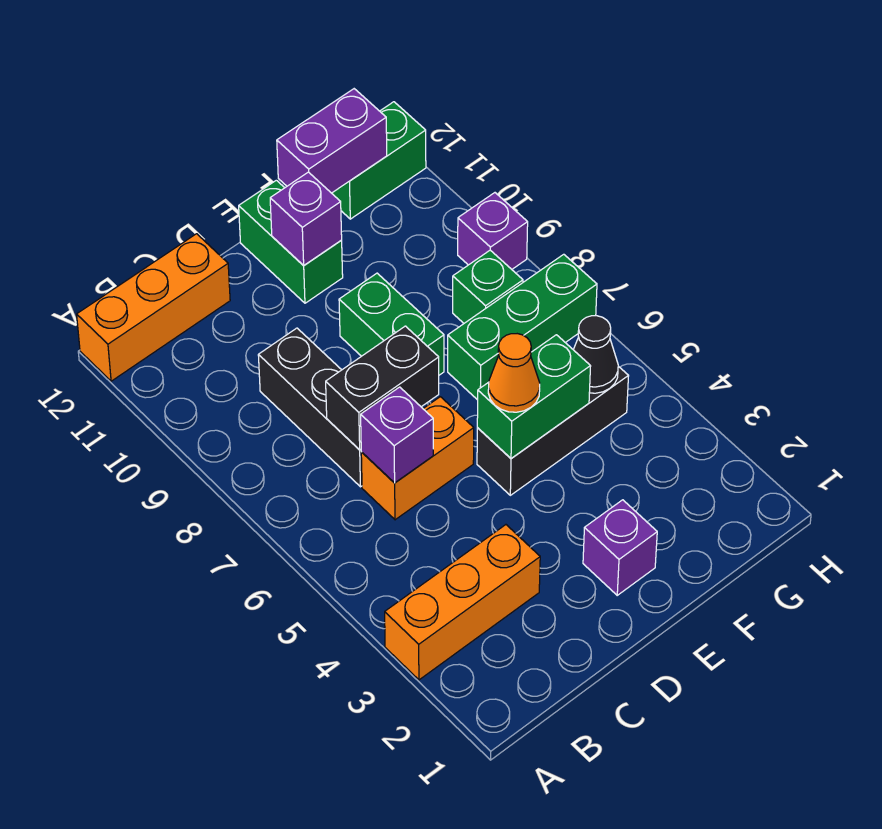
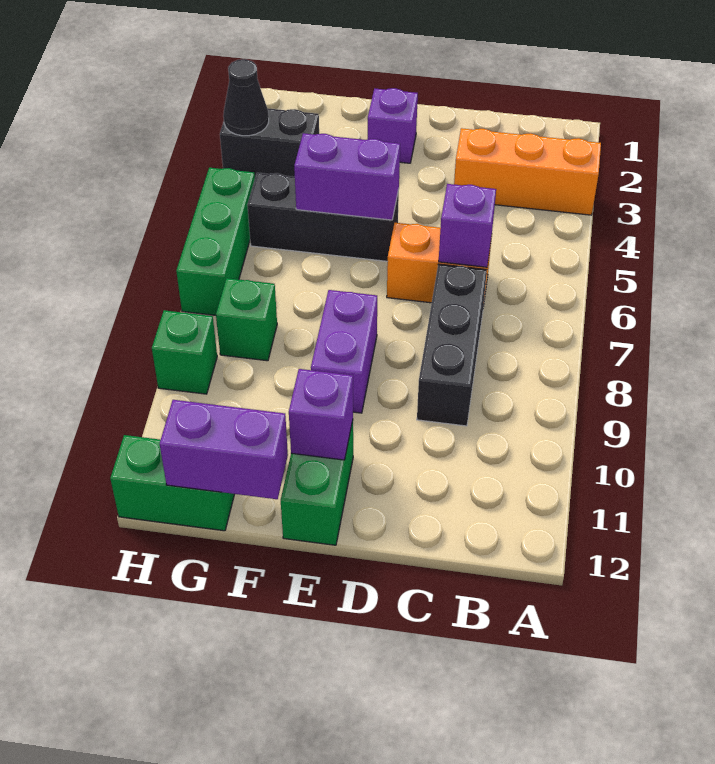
orange 1x3 brick [77,234,230,381] -> none
black 1x2 brick [326,326,439,450] -> black 1x2 brick moved to [220,108,319,177]
green 1x2 brick [477,335,591,458] -> purple 1x2 brick [294,133,400,220]
orange 1x1 cone [488,334,540,412] -> none
green 1x2 brick [339,273,444,375] -> purple 1x2 brick [311,290,377,413]
green 1x3 brick [448,254,597,400] -> green 1x3 brick turned to [176,168,255,315]
black 1x1 cone [573,316,618,393] -> black 1x1 cone moved to [223,59,269,136]
purple 1x1 brick [458,193,528,269] -> green 1x1 brick [152,310,217,394]

